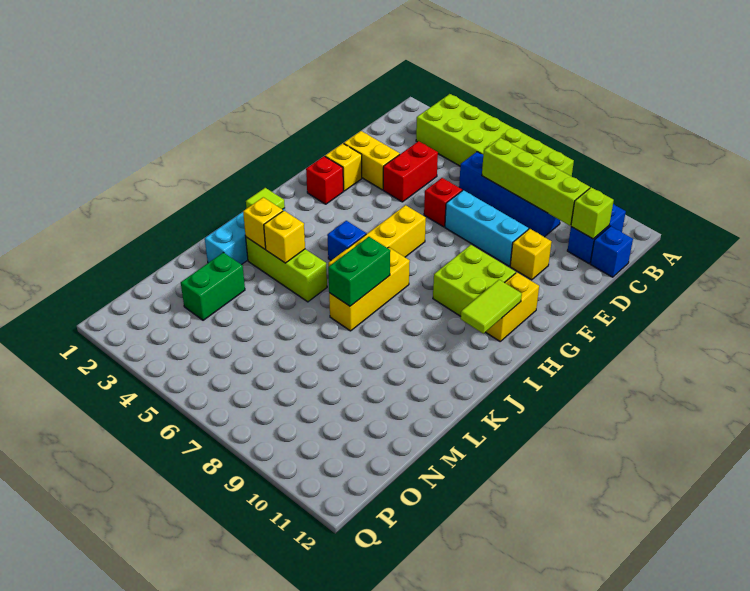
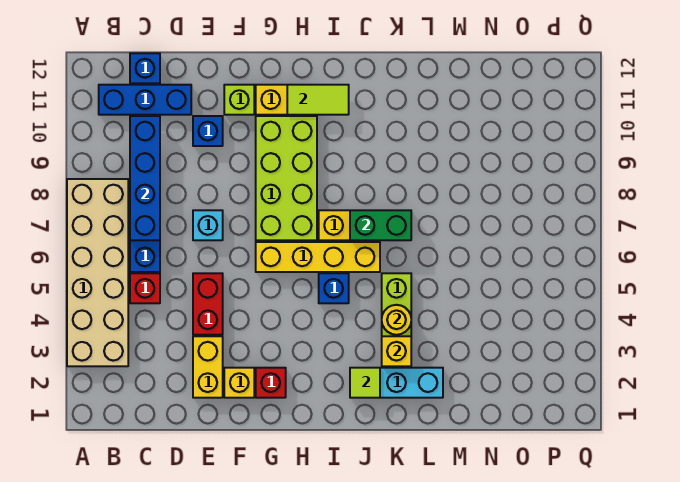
lime 2x6 brick [416,94,574,176] -> tan 2x6 brick [67,179,128,366]
blue 1x2 brick [567,204,626,263] -> blue 1x3 brick [99,85,191,115]
lime 1x4 brick [482,138,590,226] -> blue 1x4 brick [130,116,160,240]
lime 1x1 brick [571,187,614,239] -> lime 1x1 brick moved to [224,85,254,115]
red 1x2 brick [383,141,438,202] -> red 1x2 brick turned to [193,273,223,335]
red 1x1 brick [424,178,462,227] -> red 1x1 brick moved to [130,273,160,303]
cyan 1x3 brick [445,190,529,266] -> cyan 1x1 brick [193,210,223,240]
yellow 1x1 brick [510,229,551,280] -> blue 1x1 brick [193,116,223,146]
lime 2x2 brick [433,245,516,316] -> lime 2x4 brick [256,116,317,240]
yellow 1x1 brick [264,211,305,263] -> yellow 1x1 round brick [382,305,411,335]
green 1x2 brick [181,252,245,320] -> none

